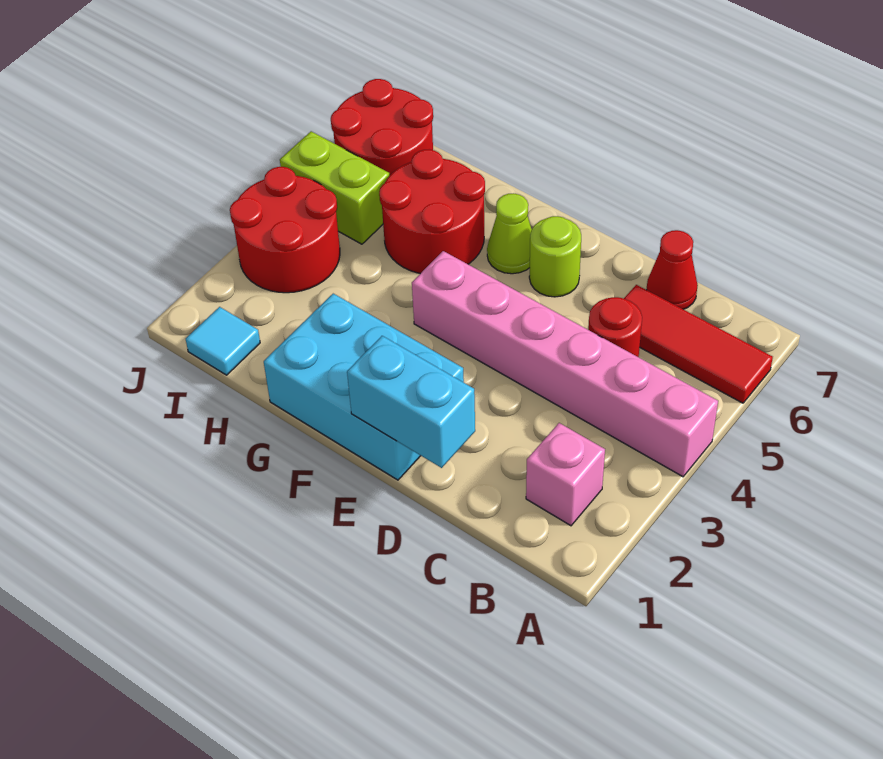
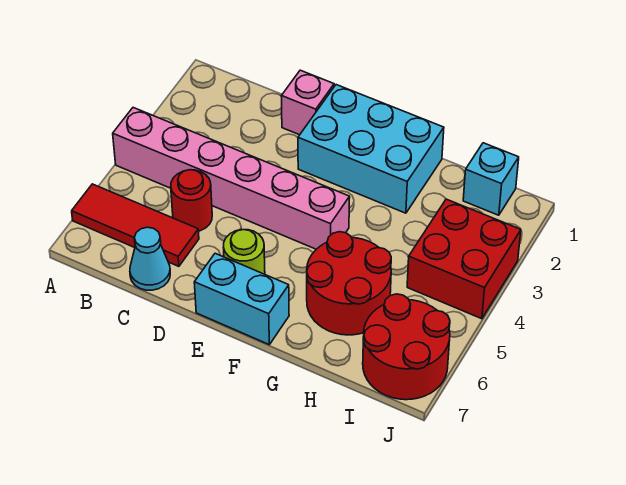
pink 1x1 brick [526,423,605,526] -> pink 1x1 brick moved to [282,70,334,135]
red 1x1 cone [647,230,698,309] -> cyan 1x1 cone [130,227,170,290]
cyan 1x2 brick [347,336,475,468] -> cyan 1x2 brick moved to [194,253,289,344]
lime 1x1 cone [487,193,532,274] -> none
cyan 1x1 tile [186,307,260,375] -> cyan 1x1 brick [463,143,519,215]
red 2x2 round brick [230,167,340,293] -> red 2x2 brick [407,199,521,319]
lime 1x2 brick [280,131,390,244] -> none

